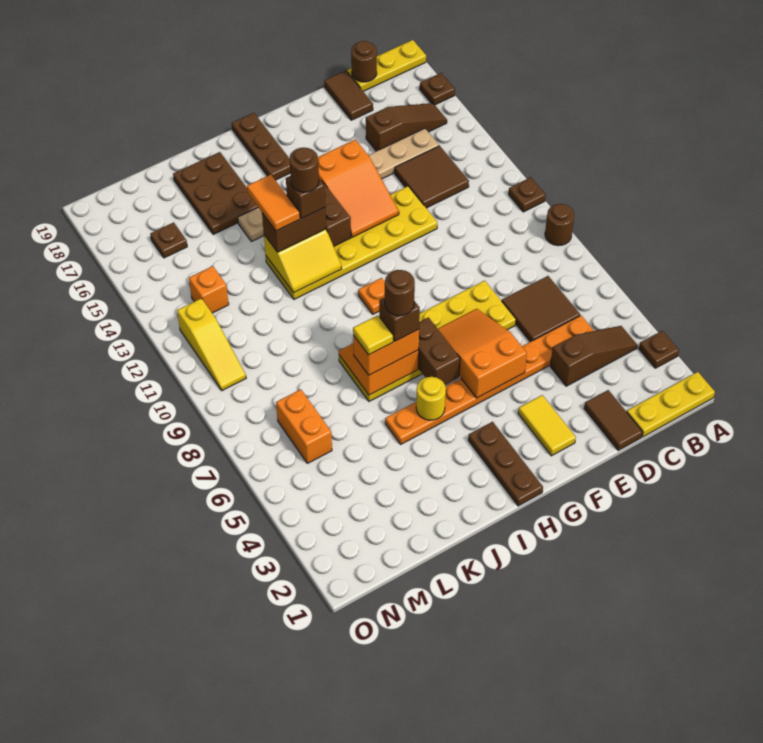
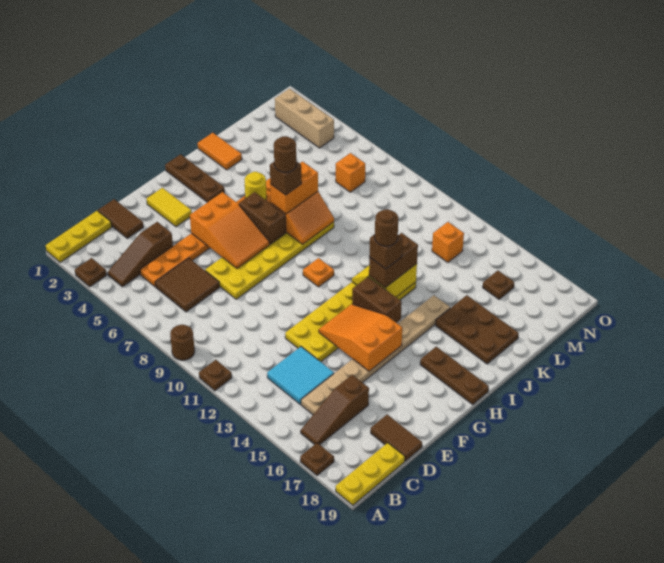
brown 2x2 tile [395,146,469,208] -> cyan 2x2 tile [267,347,334,404]
brown 1x1 round brick [351,41,377,82] -> none
yellow 1x1 tile [353,315,393,355] -> none
orange 1x2 tile [247,175,300,231] -> orange 1x2 tile moved to [198,133,242,170]
orange 1x2 brick [276,389,332,463] -> orange 1x1 brick [336,153,365,192]
none -> tan 1x3 brick [275,89,334,148]
yellow 1x3 slope [177,298,246,391] -> none

